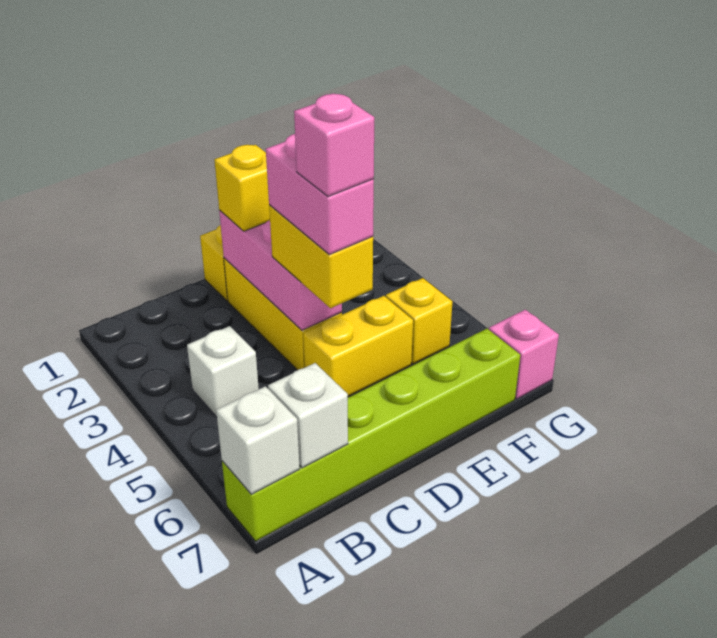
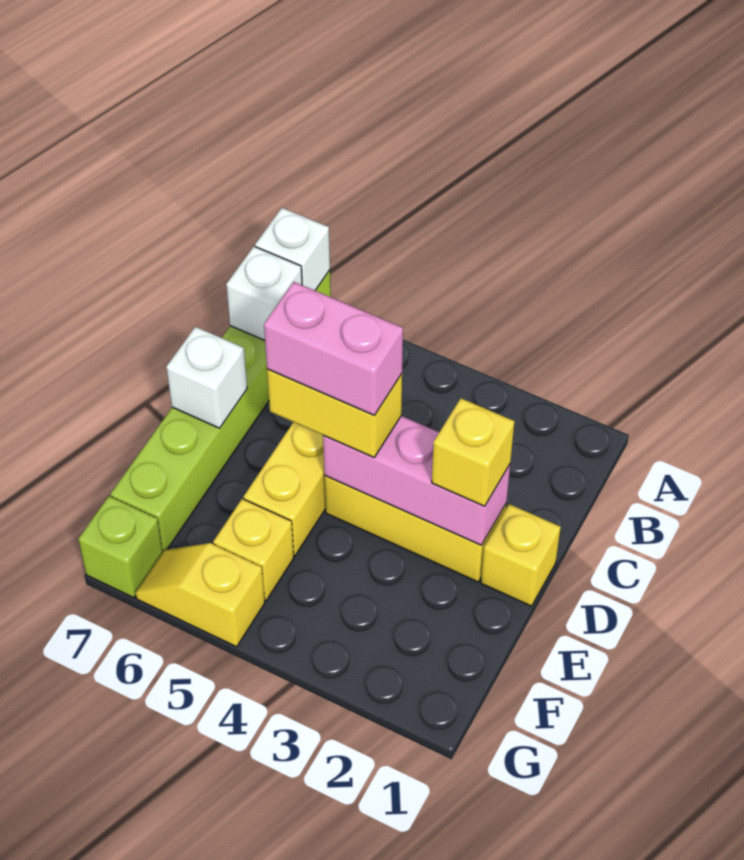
white 1x1 brick [187,326,259,417] -> white 1x1 brick moved to [166,327,247,428]
pink 1x1 brick [294,94,374,197] -> none
none -> yellow 1x2 slope [135,543,265,647]
pink 1x1 brick [489,310,559,399] -> lime 1x1 brick [78,496,163,598]

